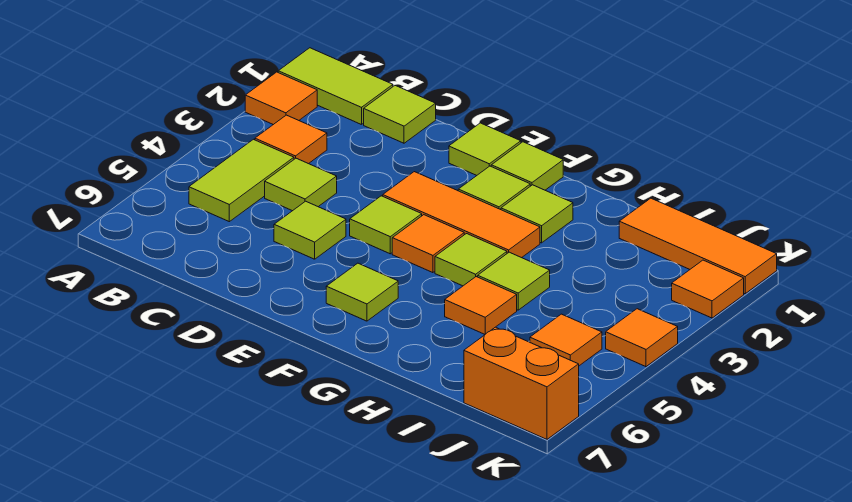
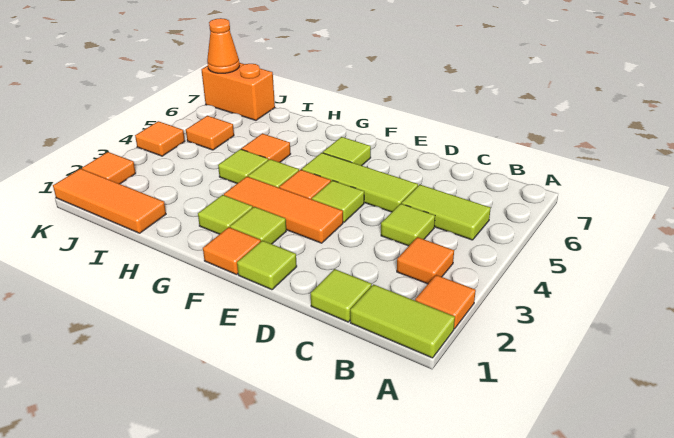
lime 1x2 tile [189,139,294,222] -> lime 1x2 tile turned to [402,185,491,240]
lime 1x1 tile [274,201,346,259] -> lime 1x3 tile [302,153,418,212]
lime 1x1 tile [491,142,563,190] -> orange 1x1 tile [203,227,261,275]
none -> orange 1x1 cone [207,18,240,73]

